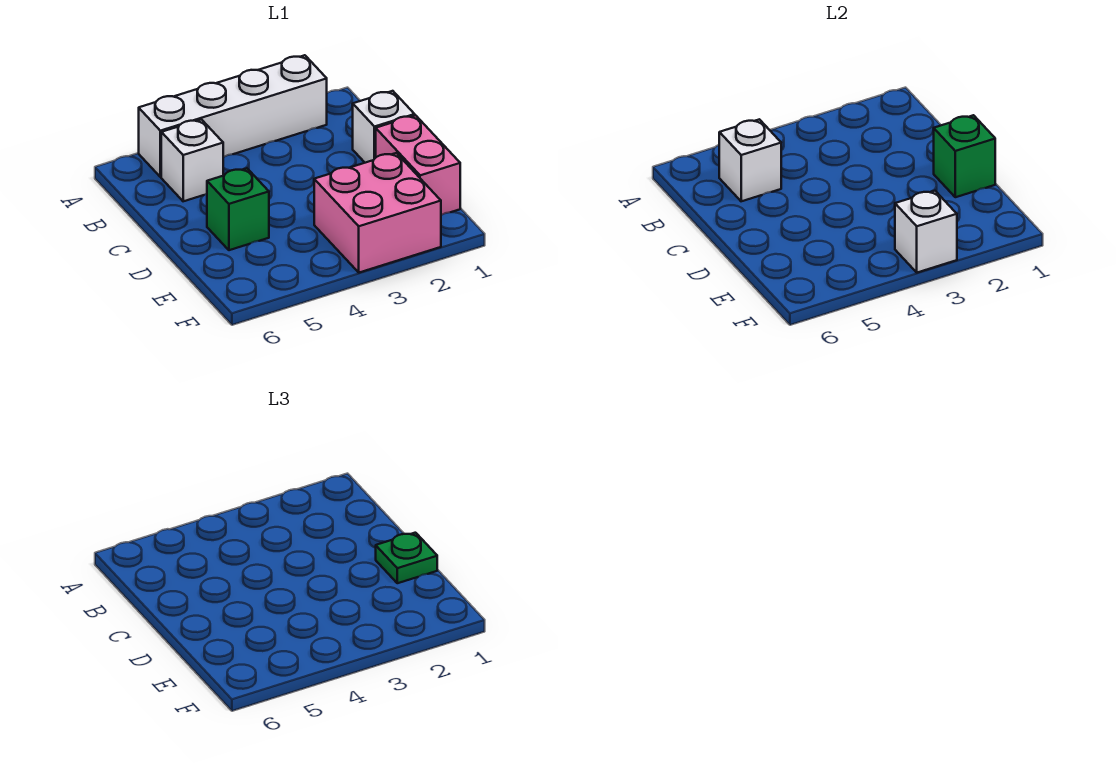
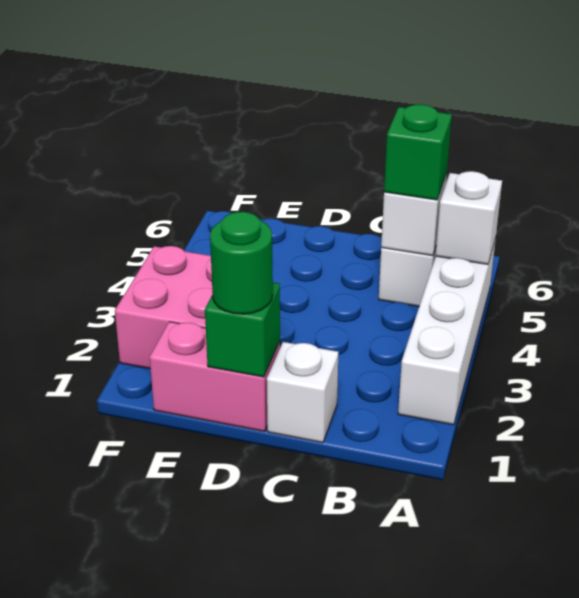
green 1x1 plate [376,533,437,583] -> green 1x1 round brick [210,212,273,314]
green 1x1 brick [207,168,269,250] -> green 1x1 brick moved to [384,104,452,200]
white 1x1 brick [895,191,957,273] -> white 1x1 brick moved to [436,171,502,264]

